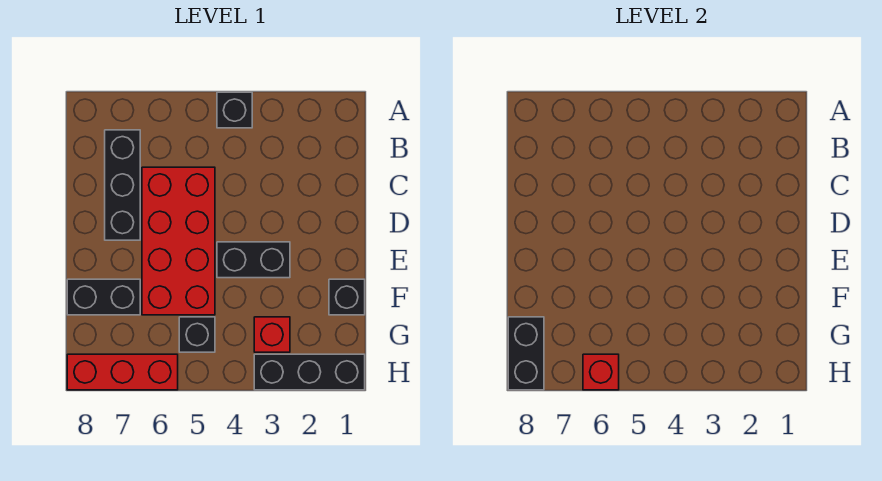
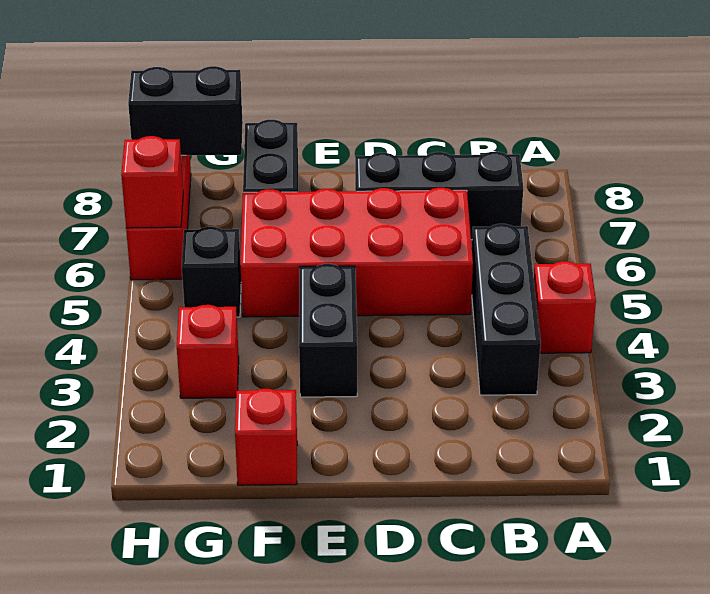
black 1x1 brick [217,92,252,128] -> red 1x1 brick [534,261,596,353]
black 1x1 brick [329,279,365,315] -> red 1x1 brick [235,389,297,485]
black 1x3 brick [254,354,365,390] -> black 1x3 brick moved to [472,224,541,395]

